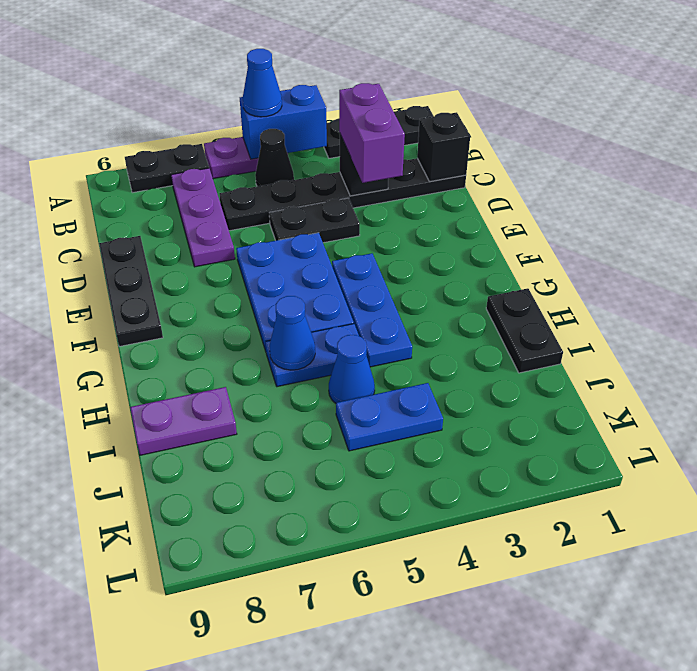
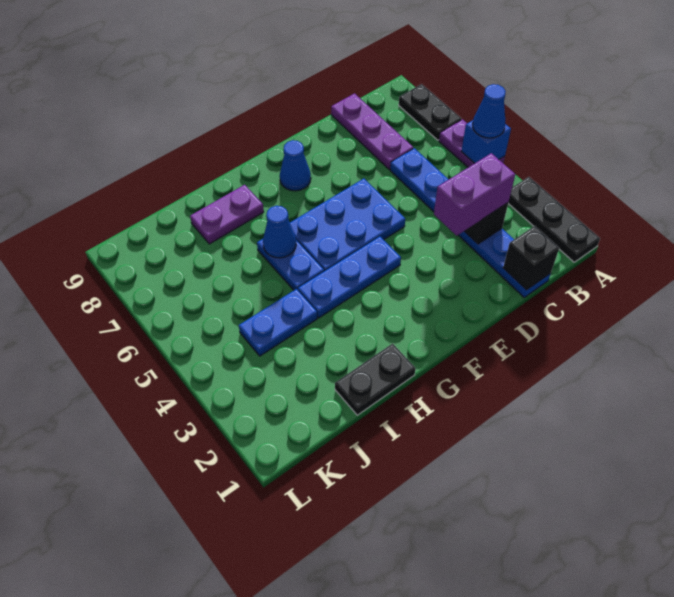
blue 1x2 brick [240,85,327,159] -> blue 1x1 brick [461,120,511,163]
black 1x1 cone [255,129,294,186] -> none
purple 1x3 plate [171,168,235,267] -> purple 1x3 plate turned to [331,94,413,169]
black 1x6 plate [219,158,466,231] -> blue 1x6 plate [390,148,551,297]
black 1x2 plate [269,198,360,243] -> none
black 1x3 plate [99,236,163,347] -> none
blue 1x1 cone [329,335,375,403] -> blue 1x1 cone moved to [280,140,311,191]
purple 1x2 plate [130,387,237,455] -> purple 1x2 plate turned to [190,185,264,244]
blue 1x2 plate [336,383,443,451] -> blue 1x2 plate turned to [239,289,317,356]

